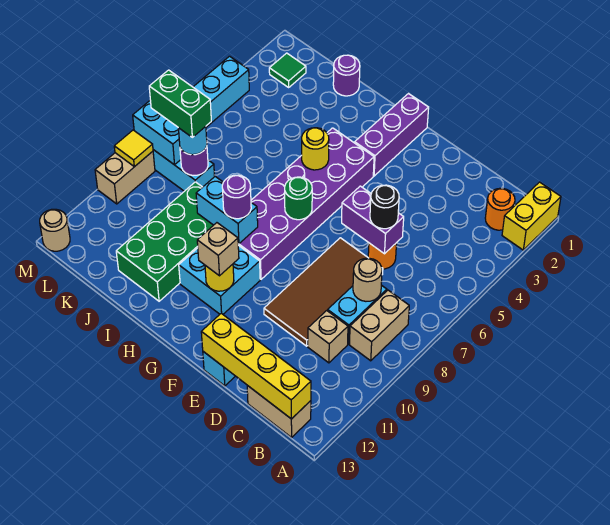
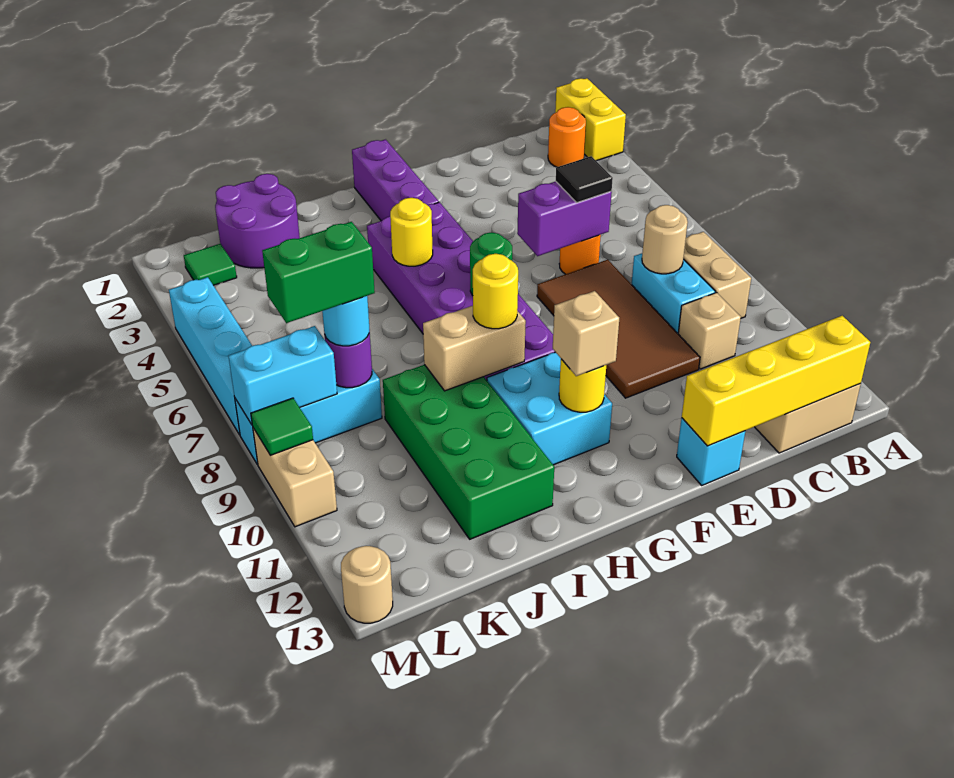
black 1x1 round brick [370,185,399,229] -> black 1x1 tile [556,156,613,203]
cyan 1x2 brick [196,177,258,244] -> tan 1x2 brick [423,306,526,391]
purple 1x1 round brick [222,175,251,219] -> yellow 1x1 round brick [473,254,518,329]
purple 1x1 round brick [333,55,360,96] -> purple 2x2 round brick [215,174,300,268]
yellow 1x1 tile [114,130,153,167] -> green 1x1 tile [251,398,313,455]

